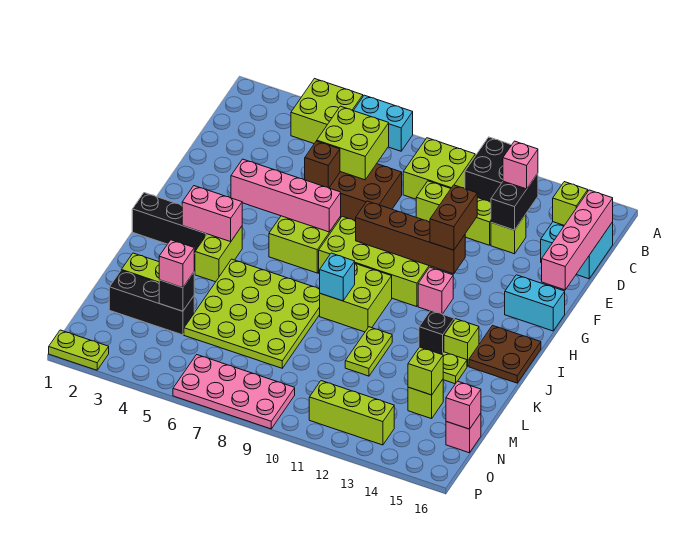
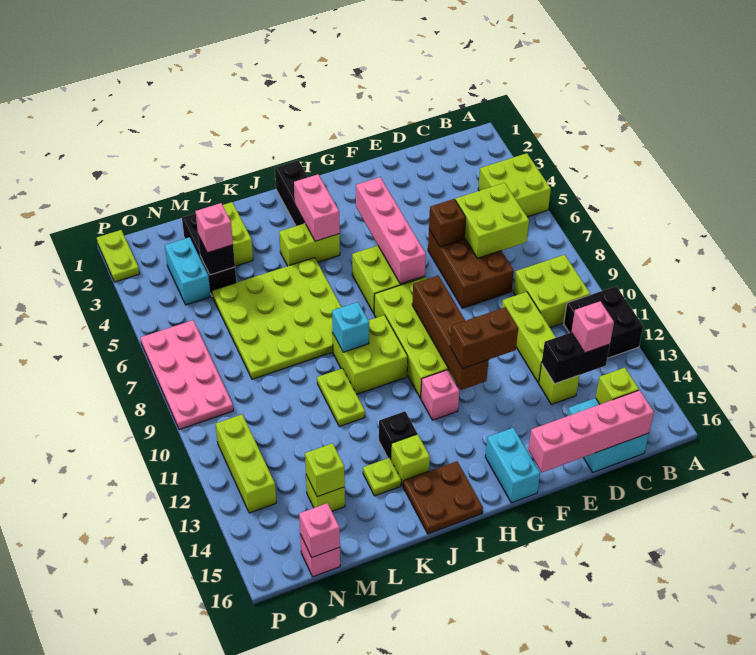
cyan 1x2 brick [354,95,413,151] -> cyan 1x2 brick moved to [165,237,211,305]
lime 1x2 plate [345,327,392,376] -> lime 1x2 plate turned to [317,368,365,427]

